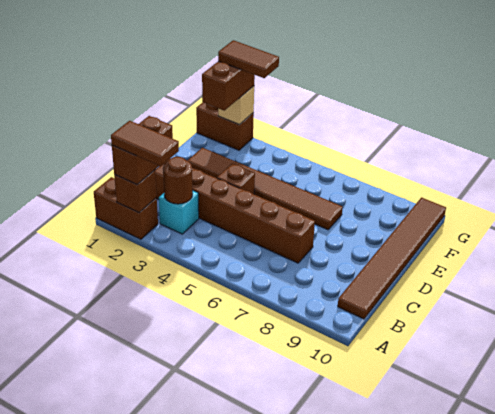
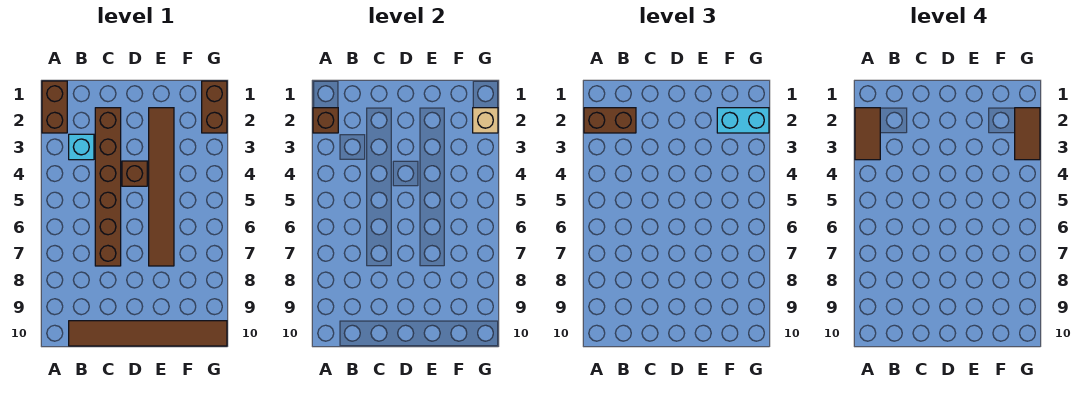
brown 1x1 round brick [163,157,193,204] -> none
brown 1x2 brick [202,61,255,110] -> cyan 1x2 brick [717,108,769,133]

